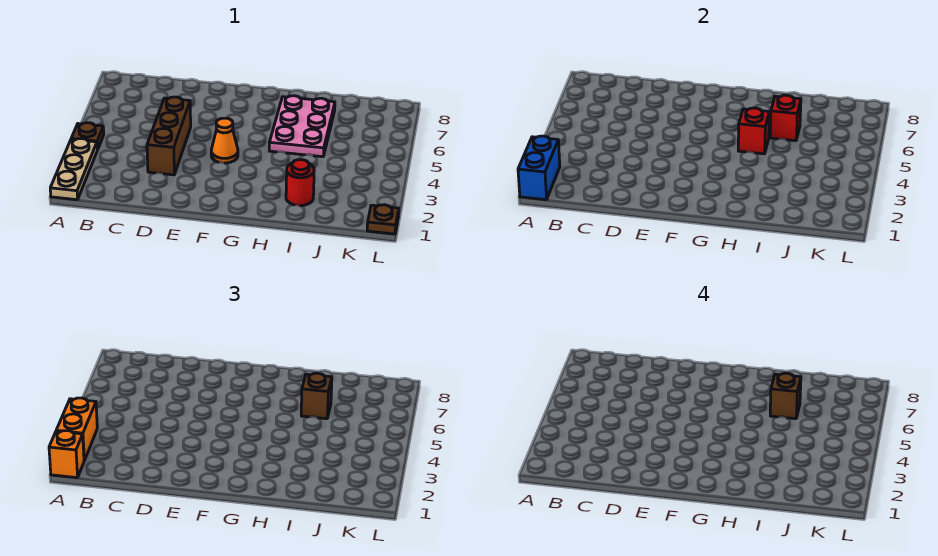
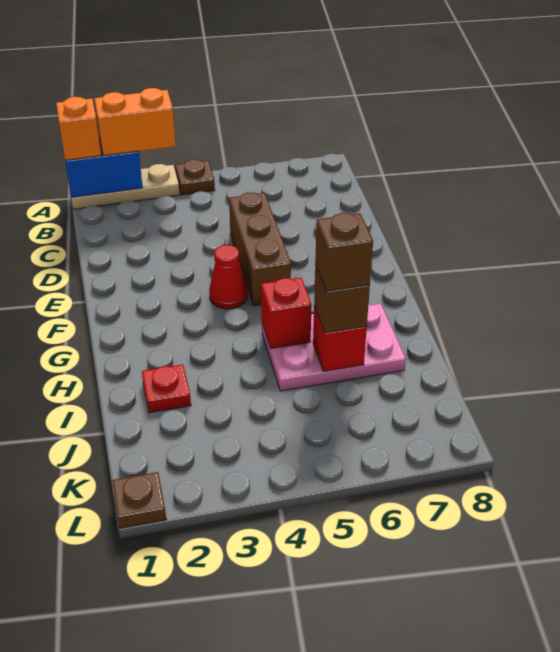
brown 1x3 brick [147,97,191,175] -> brown 1x3 brick turned to [229,192,291,306]
orange 1x1 cone [211,118,238,163] -> red 1x1 cone [209,245,248,309]
red 1x1 round brick [286,160,314,206] -> red 1x1 plate [142,364,191,413]

